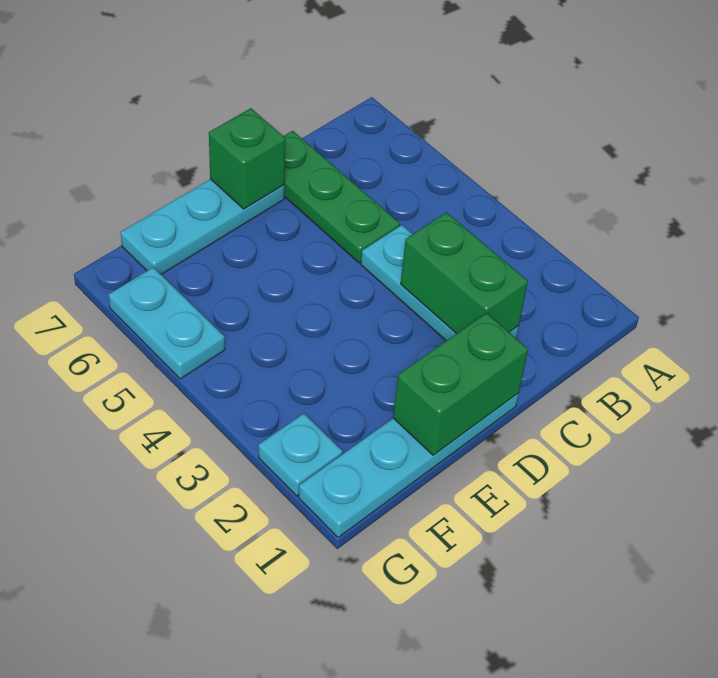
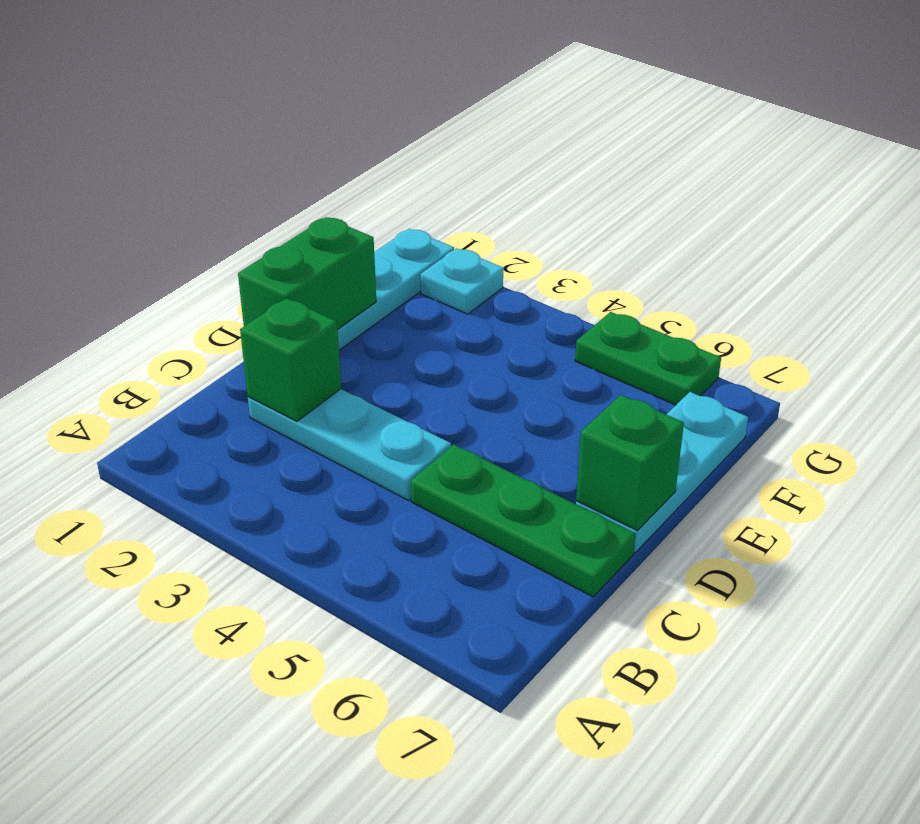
green 1x2 brick [401,212,528,334] -> green 1x1 brick [240,298,341,421]
cyan 1x2 plate [109,267,225,379] -> green 1x2 plate [575,312,721,405]

